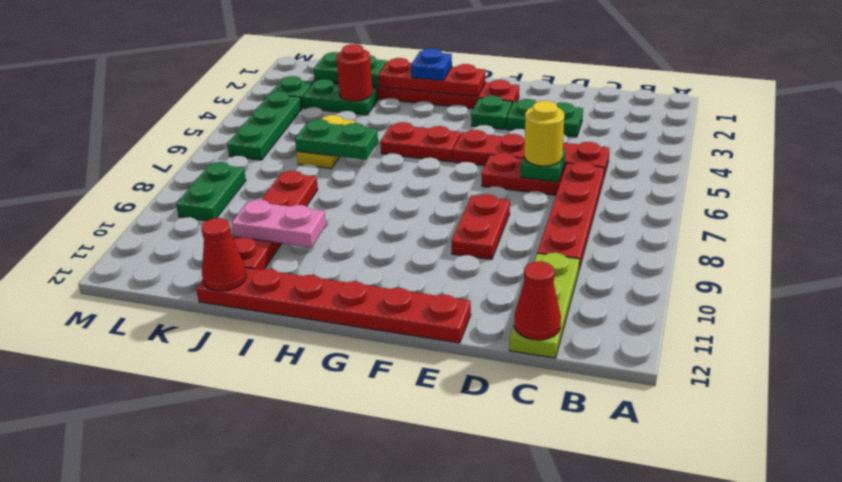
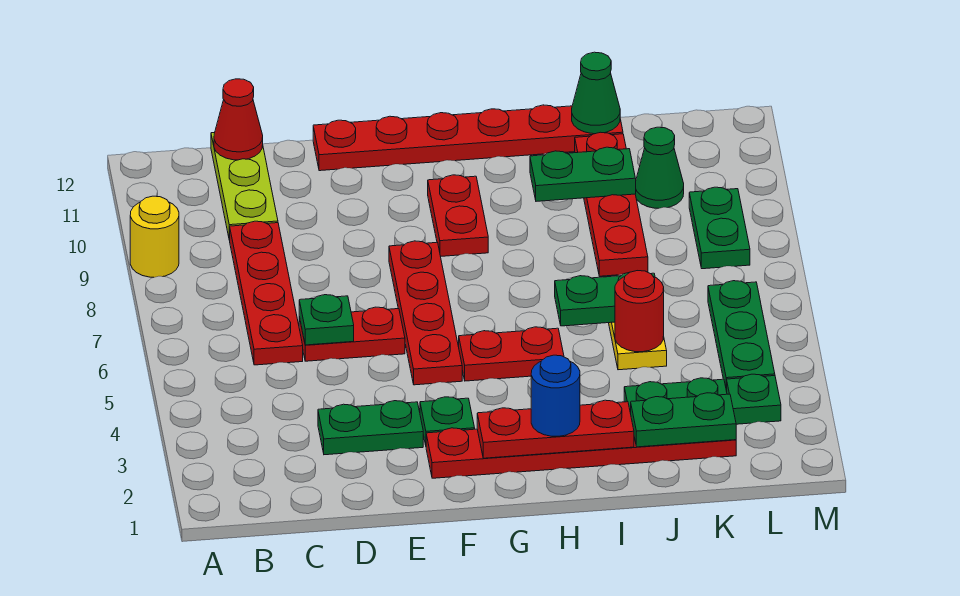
red 1x4 plate [453,130,610,176] -> red 1x4 plate turned to [389,241,462,385]
yellow 1x1 round brick [524,101,564,166] -> yellow 1x1 round brick moved to [130,196,179,277]
red 1x2 plate [451,194,510,260] -> red 1x2 plate moved to [428,175,488,256]
blue 1x1 plate [411,48,452,81] -> blue 1x1 round brick [531,355,580,436]
pink 1x2 plate [231,200,326,247] -> green 1x2 plate [530,147,636,201]
red 1x1 round brick [336,44,373,101] -> red 1x1 round brick moved to [615,271,664,352]
red 1x1 cone [201,218,246,291] -> green 1x1 cone [572,52,620,134]
none -> green 1x1 cone [635,127,684,208]

